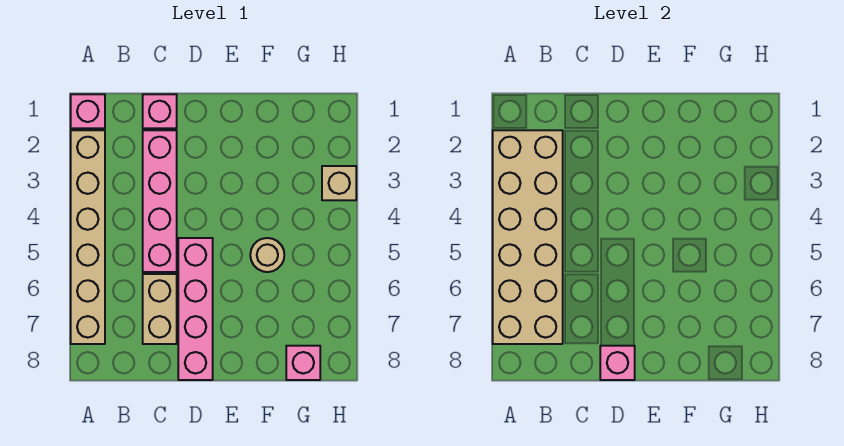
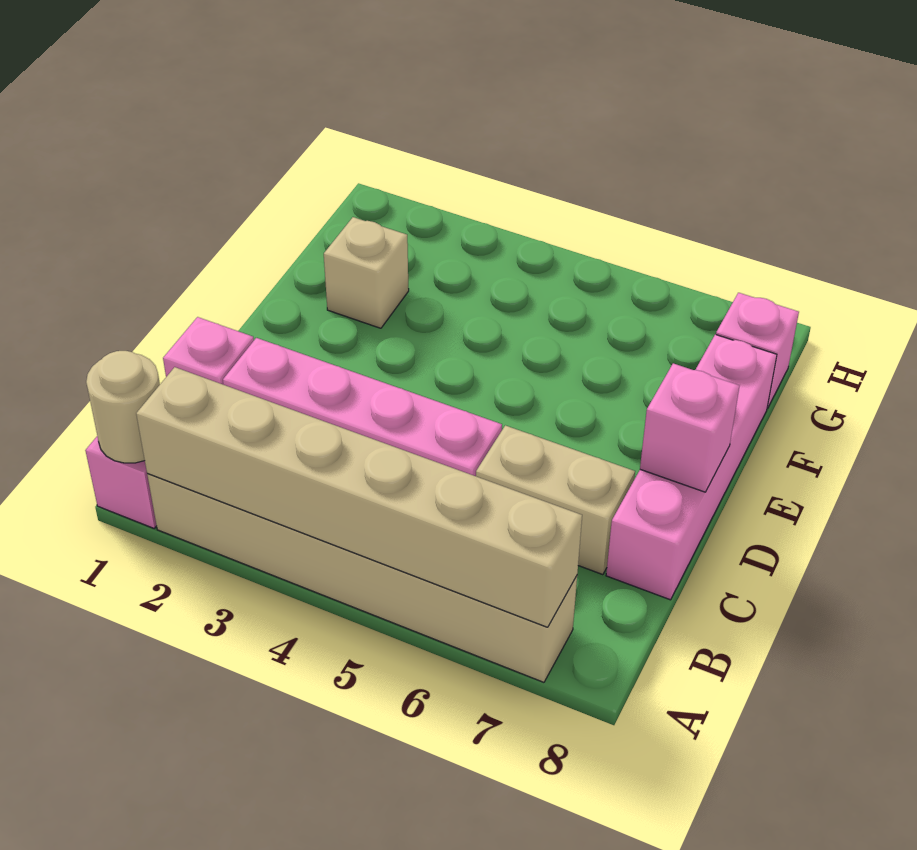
tan 2x6 brick [493,130,563,344] -> tan 1x6 brick [136,367,582,627]
pink 1x4 brick [178,238,213,380] -> pink 1x4 brick turned to [606,334,777,600]
tan 1x1 round brick [250,238,284,272] -> tan 1x1 round brick moved to [86,351,160,463]
tan 1x1 brick [322,166,356,200] -> tan 1x1 brick moved to [324,217,409,328]

